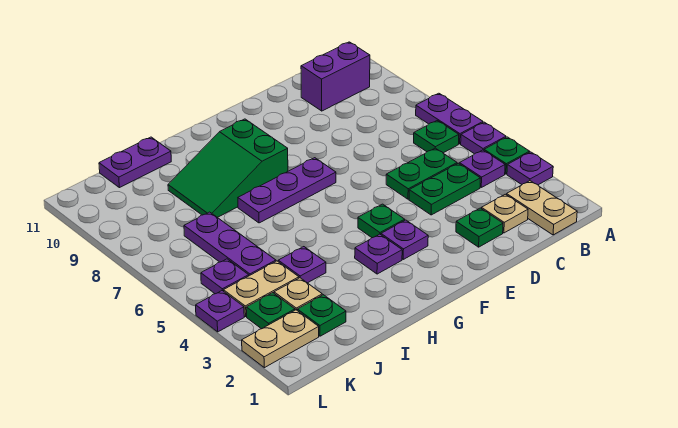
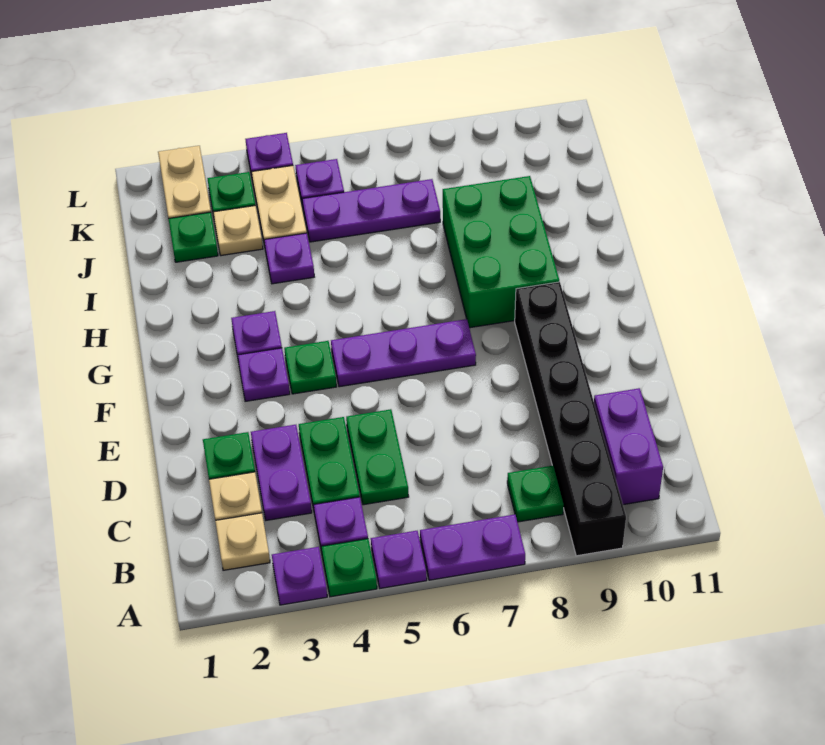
none -> black 1x6 brick [515,282,626,556]
tan 1x2 plate [506,181,577,235] -> tan 1x1 plate [215,513,270,570]
green 1x1 plate [414,121,459,153] -> green 1x1 plate moved to [507,466,564,522]
purple 1x3 plate [238,158,336,223] -> purple 1x3 plate turned to [331,319,476,387]
green 2x3 slope [168,119,288,217] -> green 2x3 brick [443,176,559,328]
purple 1x2 plate [99,137,171,188] -> purple 1x2 plate moved to [251,425,312,520]

